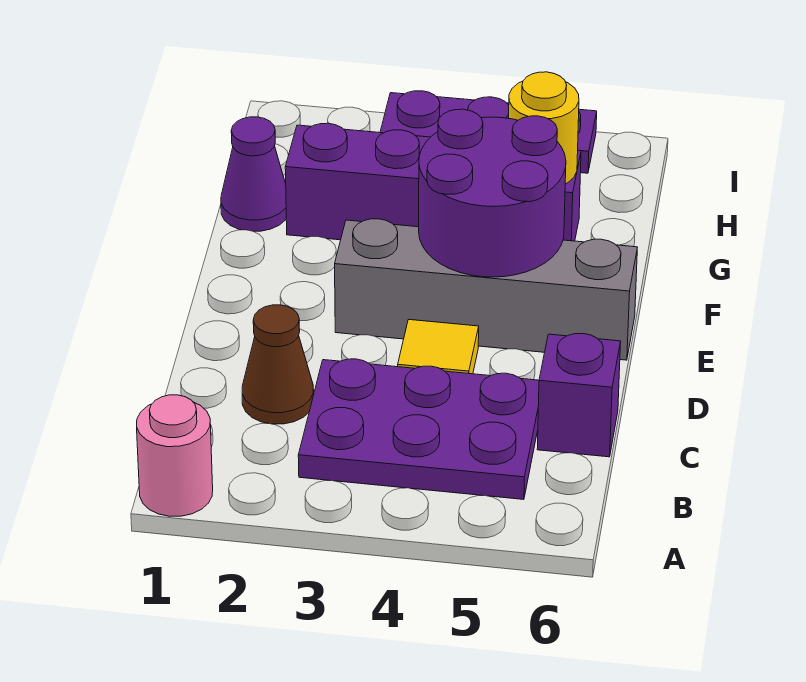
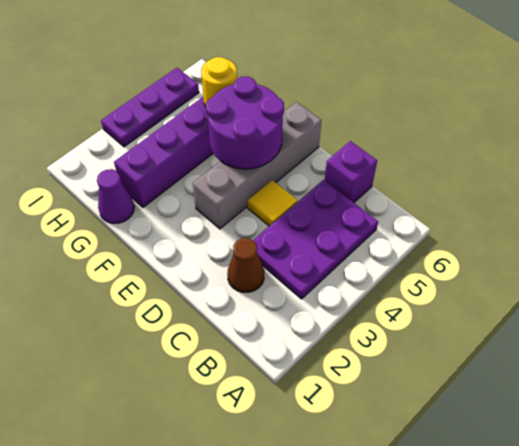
pink 1x1 round brick [137,395,213,516] -> none

